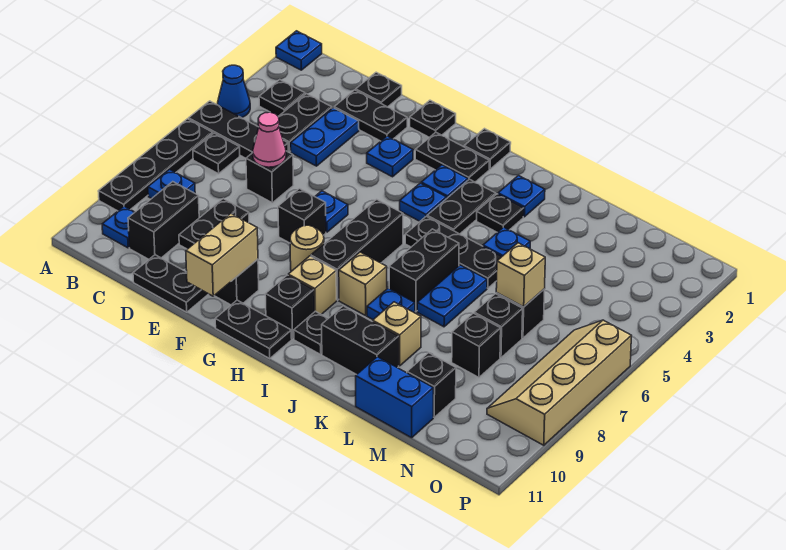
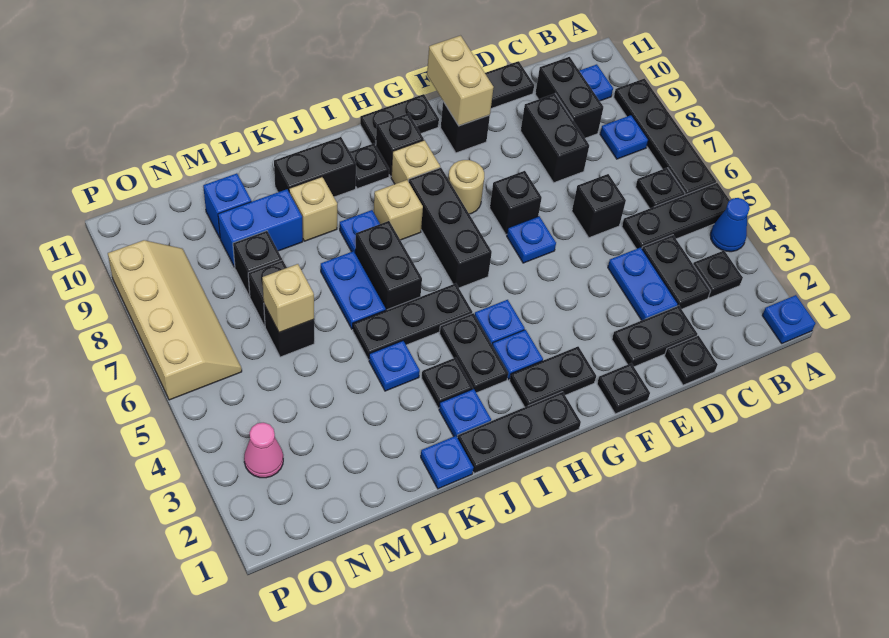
pink 1x1 cone [253,112,286,167] -> pink 1x1 cone moved to [244,423,283,478]
black 1x2 plate [179,199,249,249] -> black 1x2 brick [521,94,589,183]
blue 1x1 plate [367,136,413,177] -> blue 1x1 plate moved to [421,436,473,489]
black 1x1 plate [464,129,511,169] -> black 1x3 plate [457,392,581,473]
blue 1x2 brick [356,357,433,438] -> blue 1x2 brick moved to [218,189,303,267]
black 1x1 brick [407,353,456,417] -> blue 1x1 brick [203,173,251,238]

